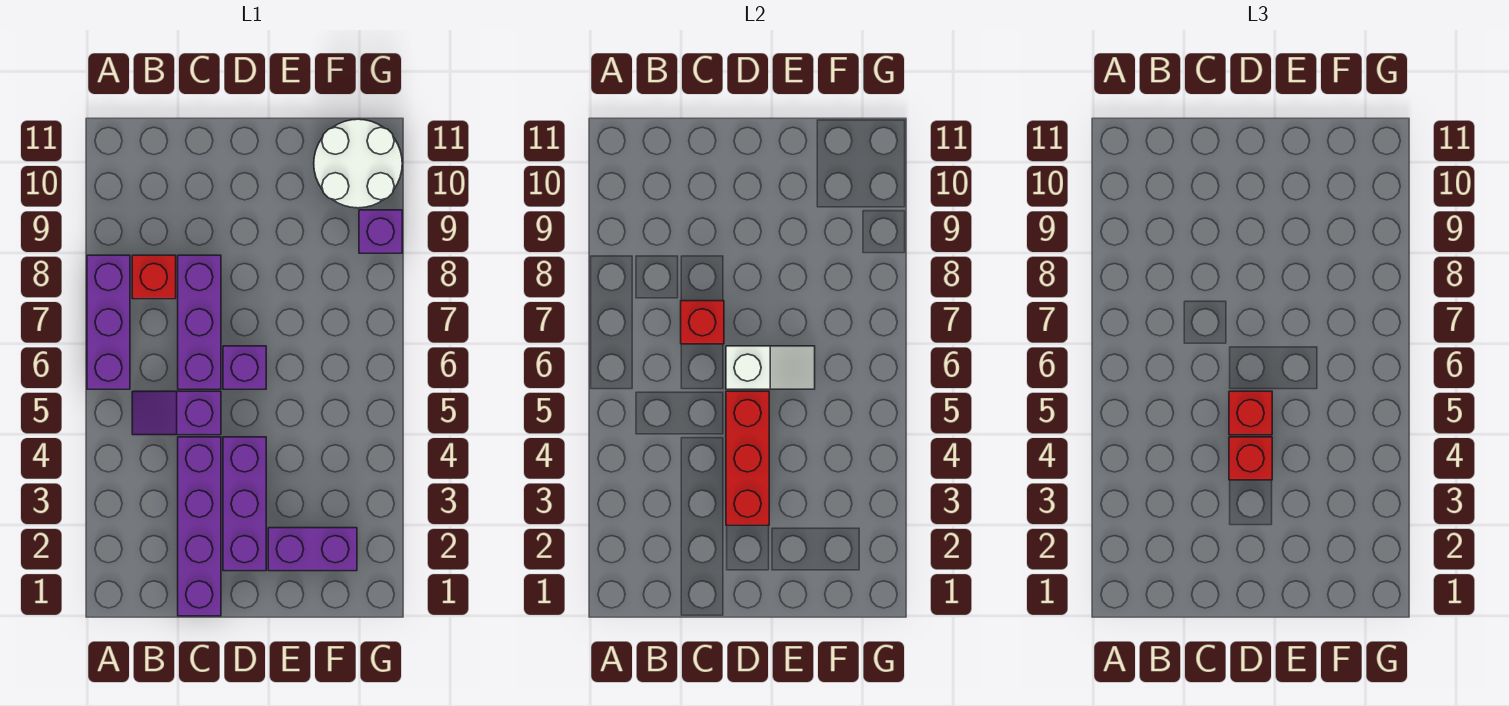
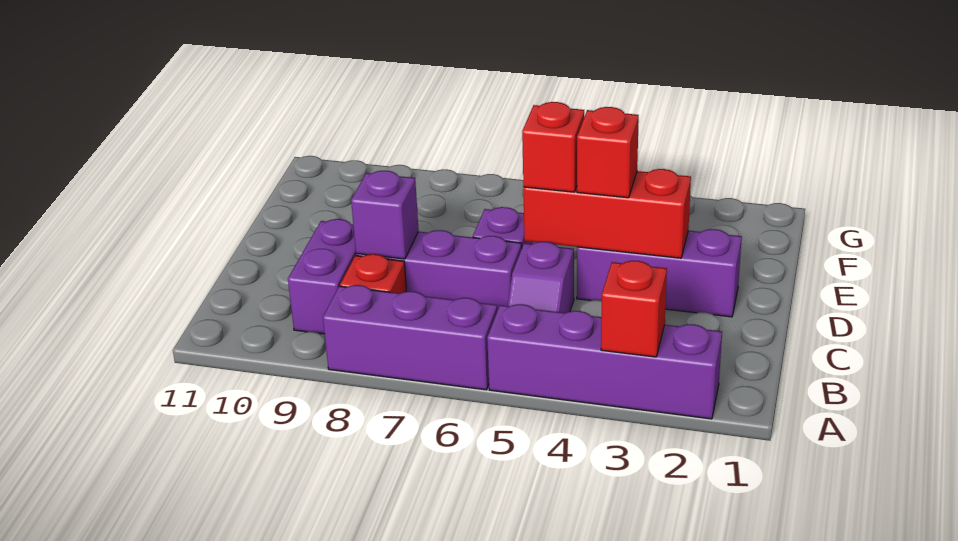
purple 1x4 brick [178,437,221,616] -> purple 1x4 brick moved to [487,304,722,419]
red 1x1 brick [681,301,724,344] -> red 1x1 brick moved to [601,261,667,357]
white 1x2 slope [726,346,815,389] -> none
purple 1x2 brick [268,528,357,571] -> purple 1x2 brick moved to [288,219,356,334]
white 2x2 round brick [314,119,402,208] -> none
purple 1x1 brick [359,210,402,253] -> purple 1x1 brick moved to [351,171,419,259]

